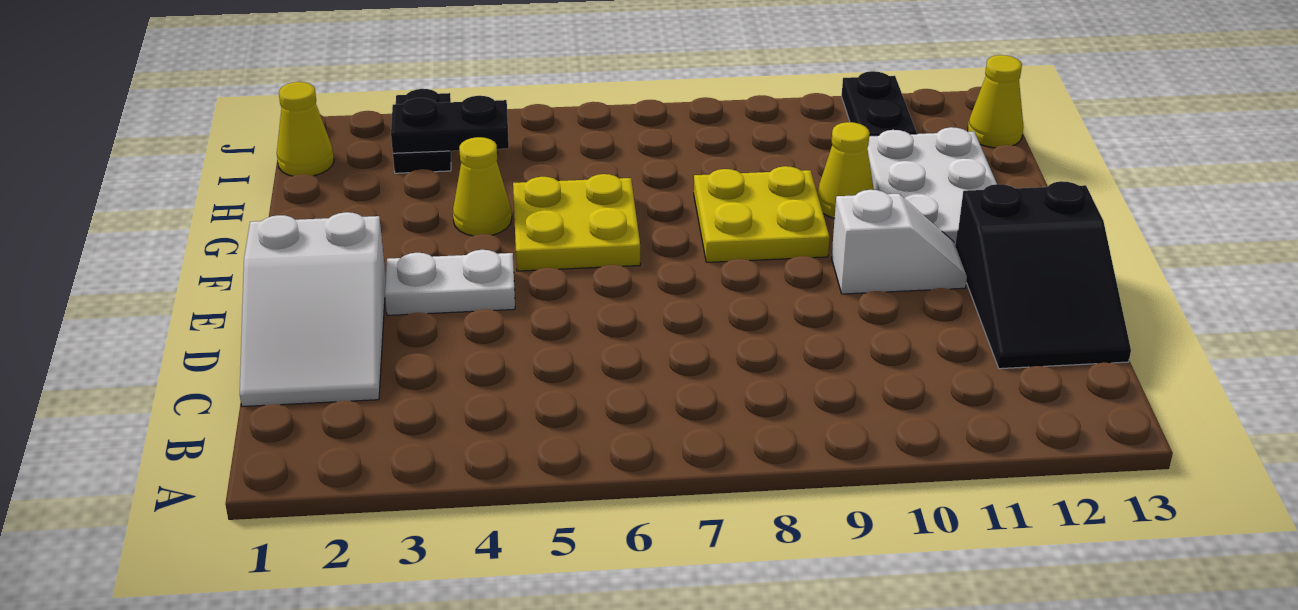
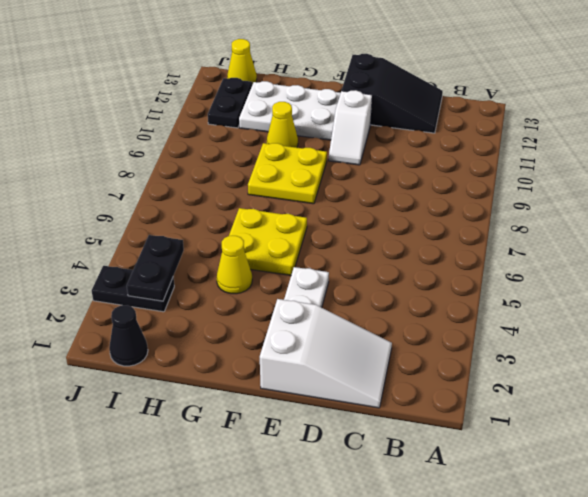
white 1x2 slope [832,190,967,294] -> white 1x2 slope turned to [329,90,372,165]
yellow 1x1 cone [277,82,334,176] -> black 1x1 cone [109,305,148,366]
black 1x2 plate [842,71,917,136] -> black 1x2 plate turned to [208,78,252,128]

